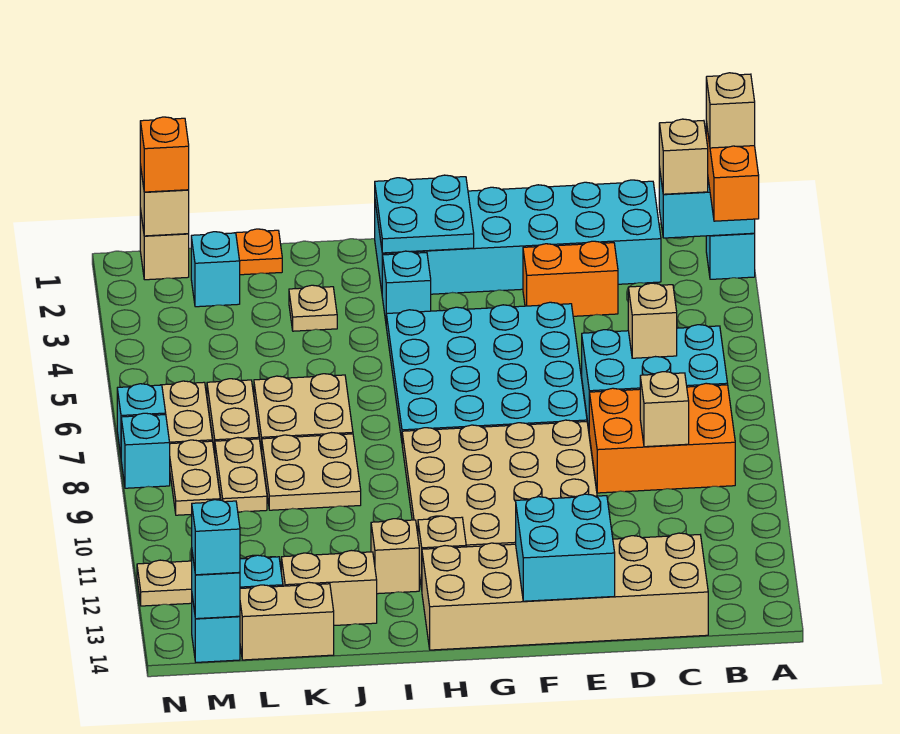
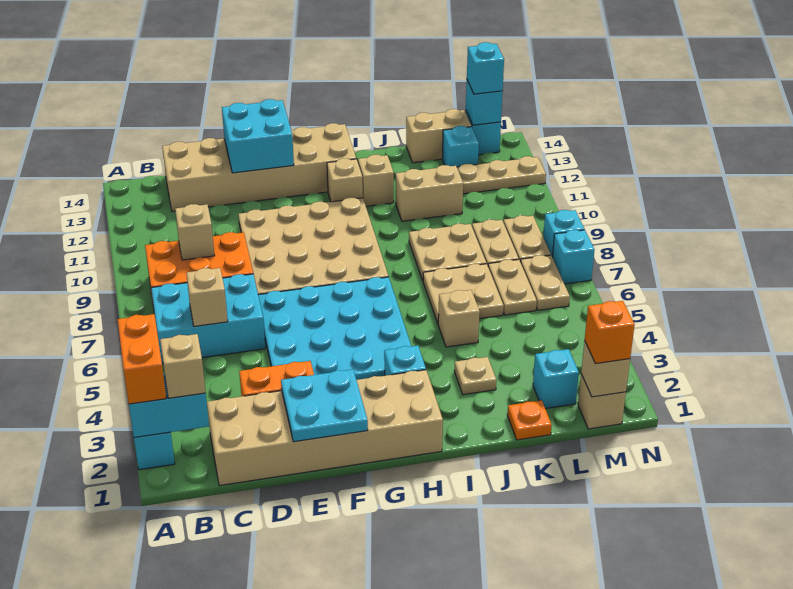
tan 1x1 brick [706,73,755,148] -> tan 1x1 brick moved to [438,290,480,347]
cyan 2x6 brick [375,180,661,294] -> tan 2x6 brick [207,370,443,486]
cyan 2x2 plate [375,175,474,253] -> cyan 2x2 plate moved to [281,369,368,442]
tan 1x2 brick [281,550,377,625] -> tan 1x2 brick moved to [396,165,463,221]

